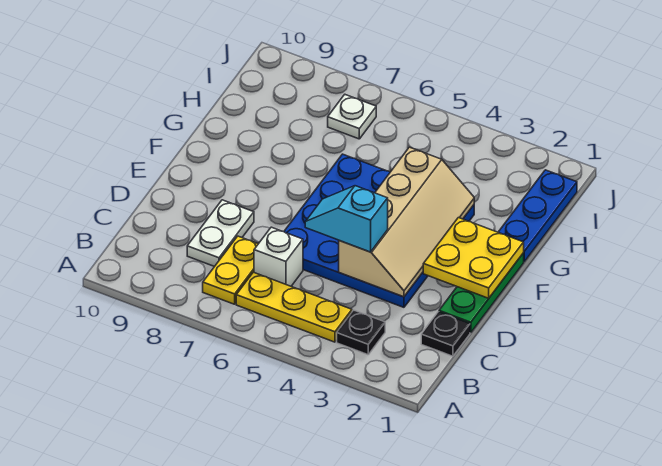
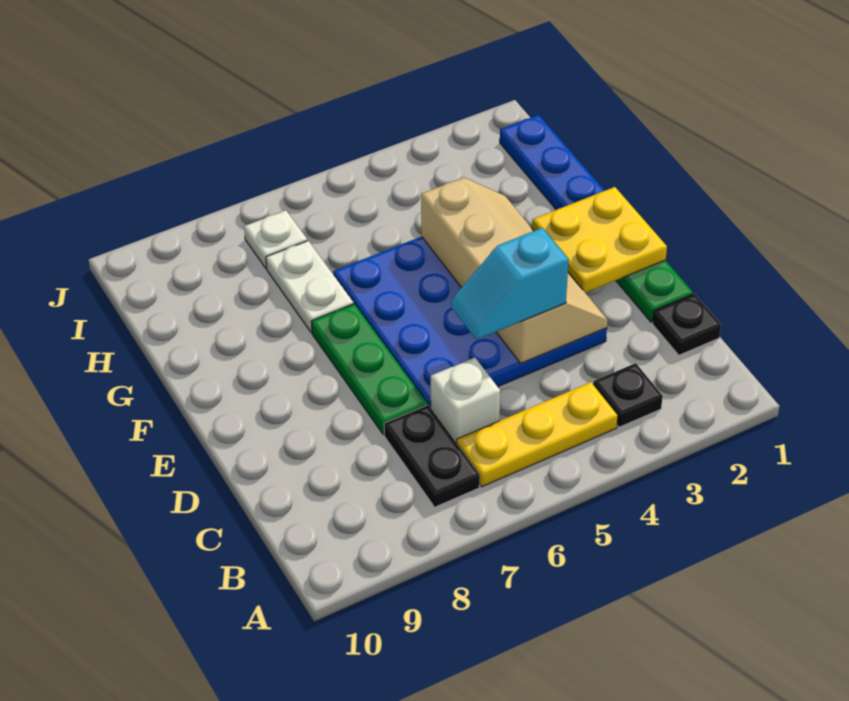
yellow 1x2 plate [203,236,258,304] -> black 1x2 plate [384,405,480,507]
white 1x2 plate [187,200,254,267] -> white 1x2 plate moved to [266,241,353,333]
none -> green 1x3 plate [311,304,427,434]

